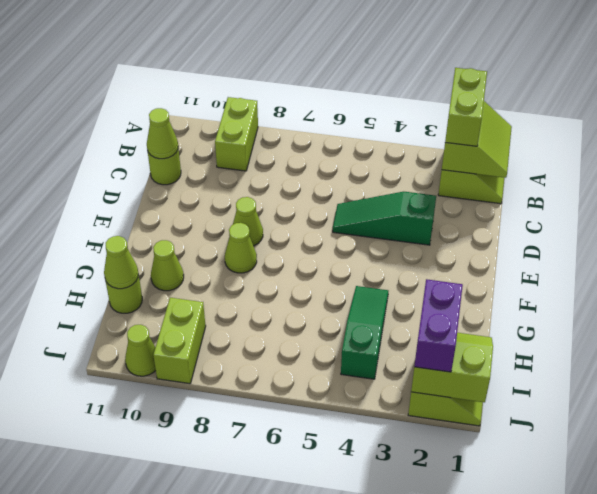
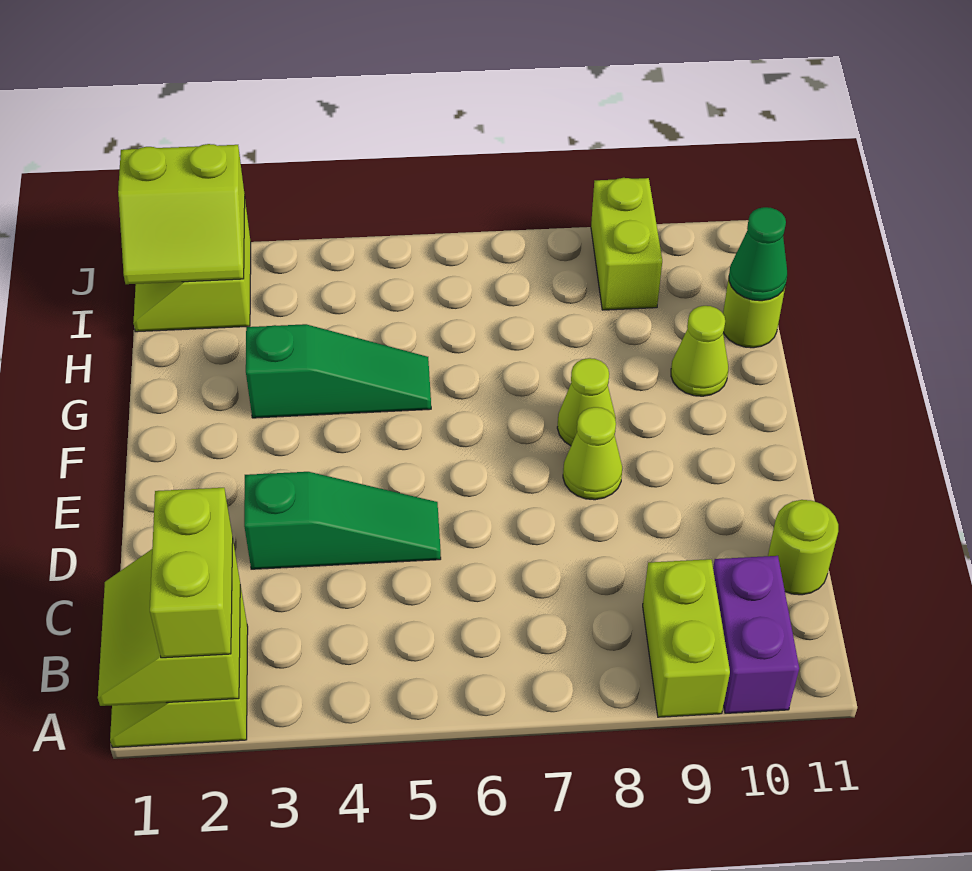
lime 1x1 cone [147,108,178,159] -> none
green 1x3 slope [341,286,388,379] -> green 1x3 slope turned to [246,324,431,418]
lime 1x1 cone [104,236,138,289] -> green 1x1 cone [729,207,787,301]
purple 1x2 brick [414,279,463,372] -> purple 1x2 brick moved to [713,556,799,713]
lime 1x1 cone [125,325,156,376] -> none

